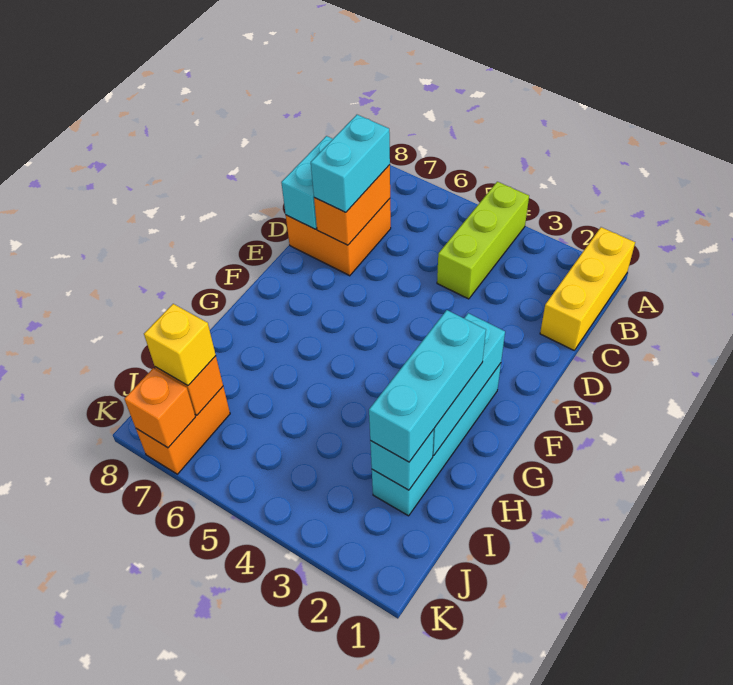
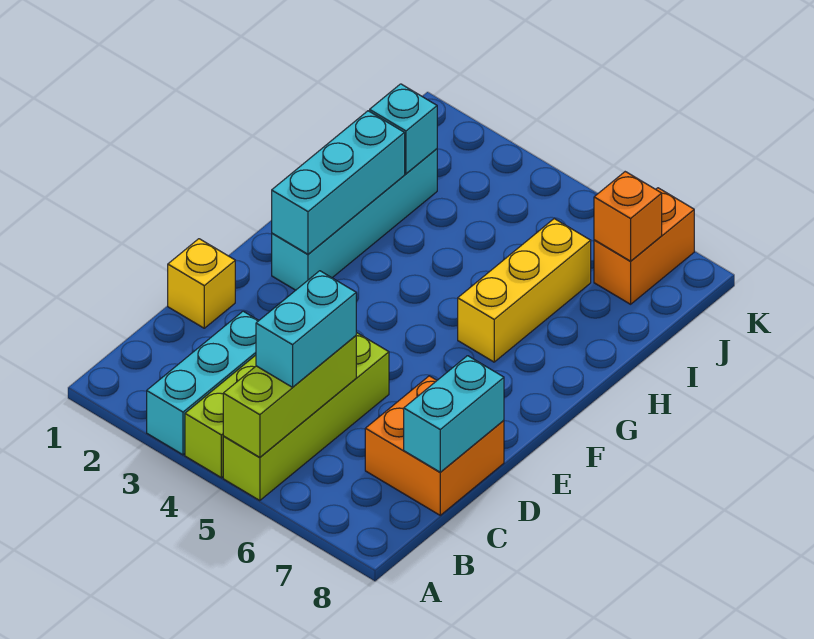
yellow 1x3 brick [540,227,635,350] -> yellow 1x3 brick moved to [458,219,591,362]
none -> lime 1x4 brick [223,332,389,501]
none -> lime 1x3 brick [223,336,356,458]
orange 1x2 brick [314,165,390,245] -> none
cyan 1x2 brick [311,115,390,212] -> cyan 1x2 brick moved to [256,271,356,387]
cyan 1x3 brick [369,310,486,462] -> cyan 1x3 brick moved to [147,311,259,455]
yellow 1x1 brick [144,304,216,386] -> yellow 1x1 brick moved to [168,239,235,328]
orange 1x1 brick [124,368,195,448] -> none

